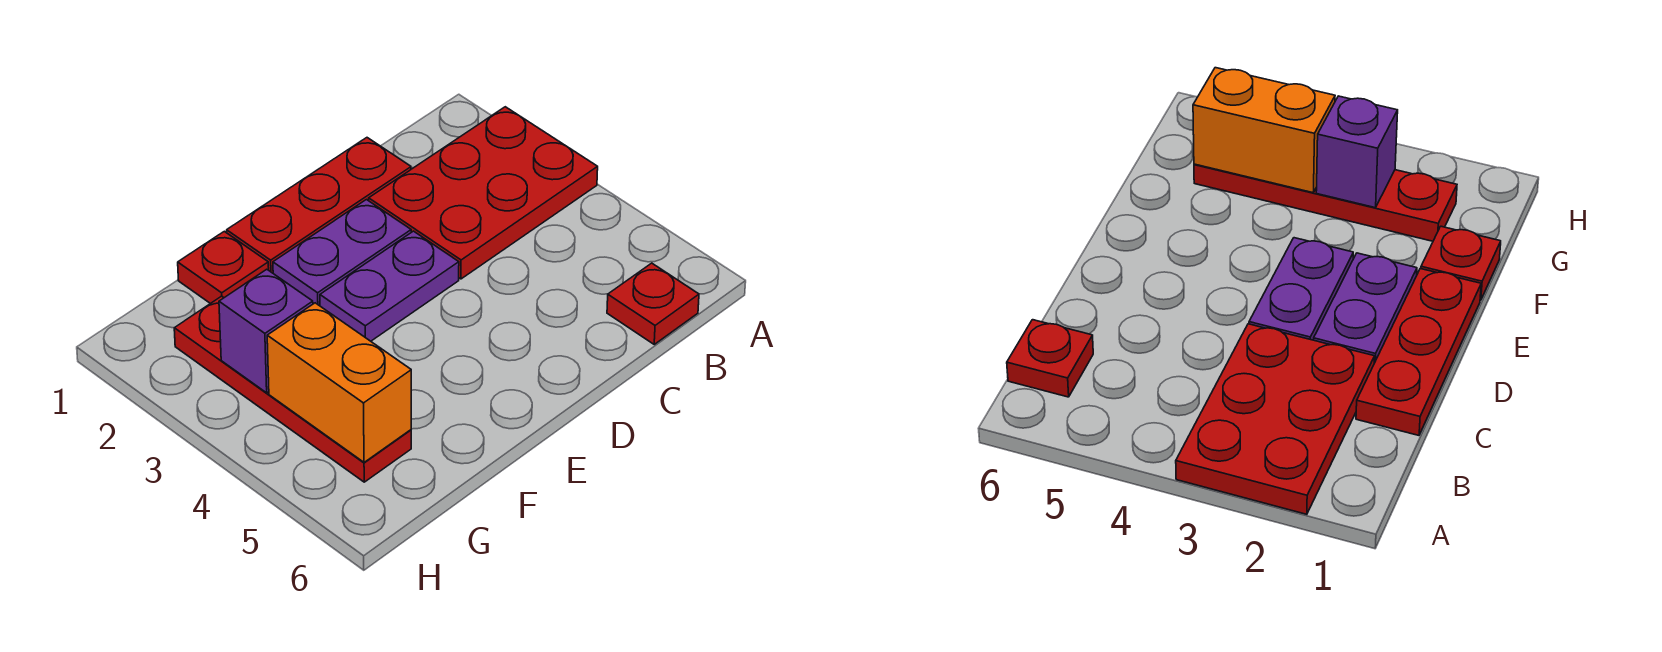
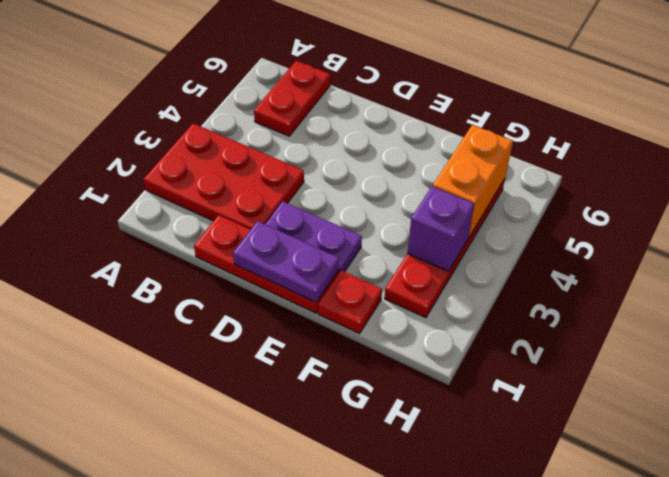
red 1x1 plate [607,263,699,344] -> red 1x2 plate [254,61,330,136]
purple 1x2 plate [320,231,459,341] -> purple 1x2 plate moved to [233,221,339,302]

